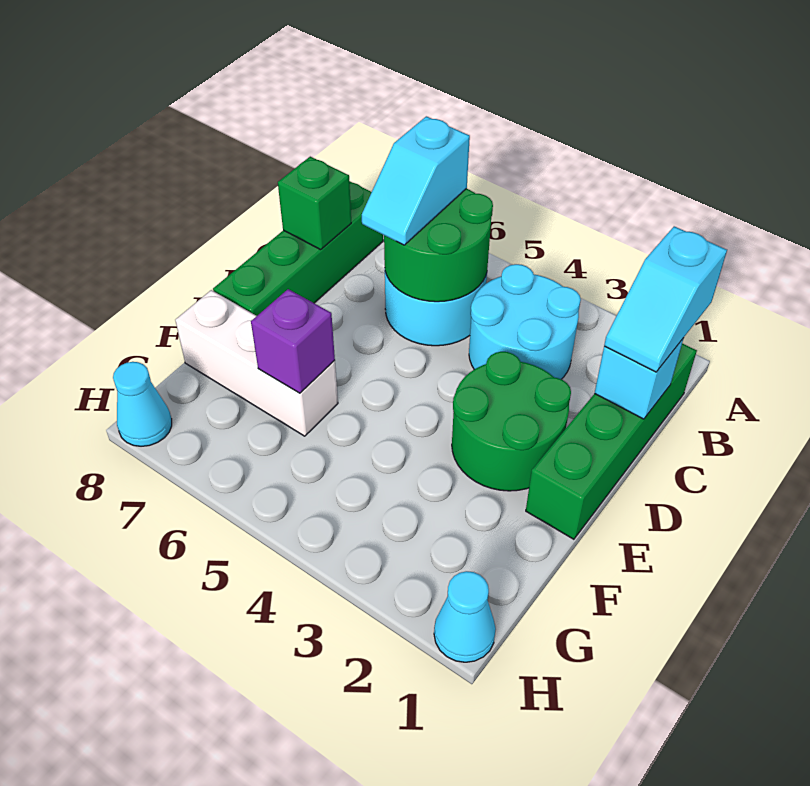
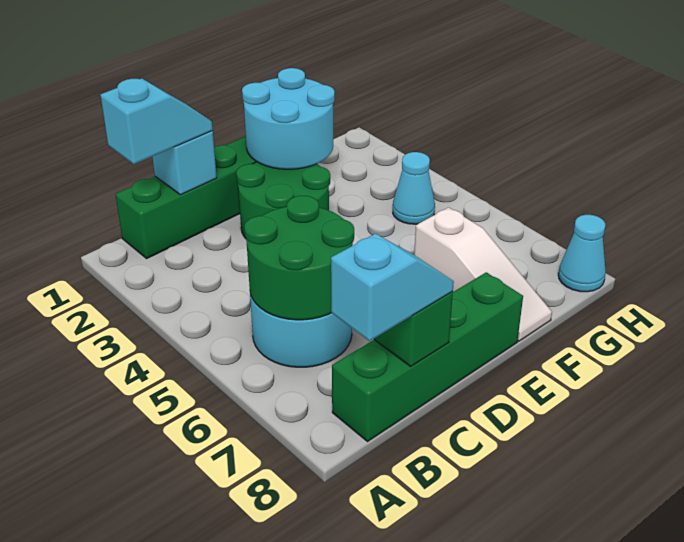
cyan 2x2 round brick [469,264,581,379] -> cyan 2x2 round brick moved to [242,68,335,169]
cyan 1x2 slope [362,116,470,245] -> cyan 1x2 slope moved to [331,234,454,341]
white 1x3 brick [175,290,338,436] -> white 1x3 slope [414,207,552,341]
purple 1x1 brick [251,289,335,393] -> none
cyan 1x1 cone [434,571,496,662] -> cyan 1x1 cone moved to [393,152,435,224]

